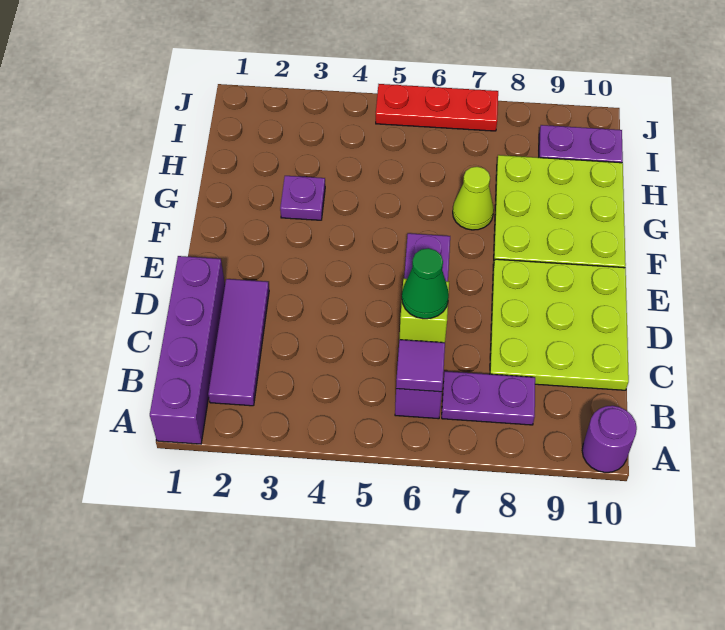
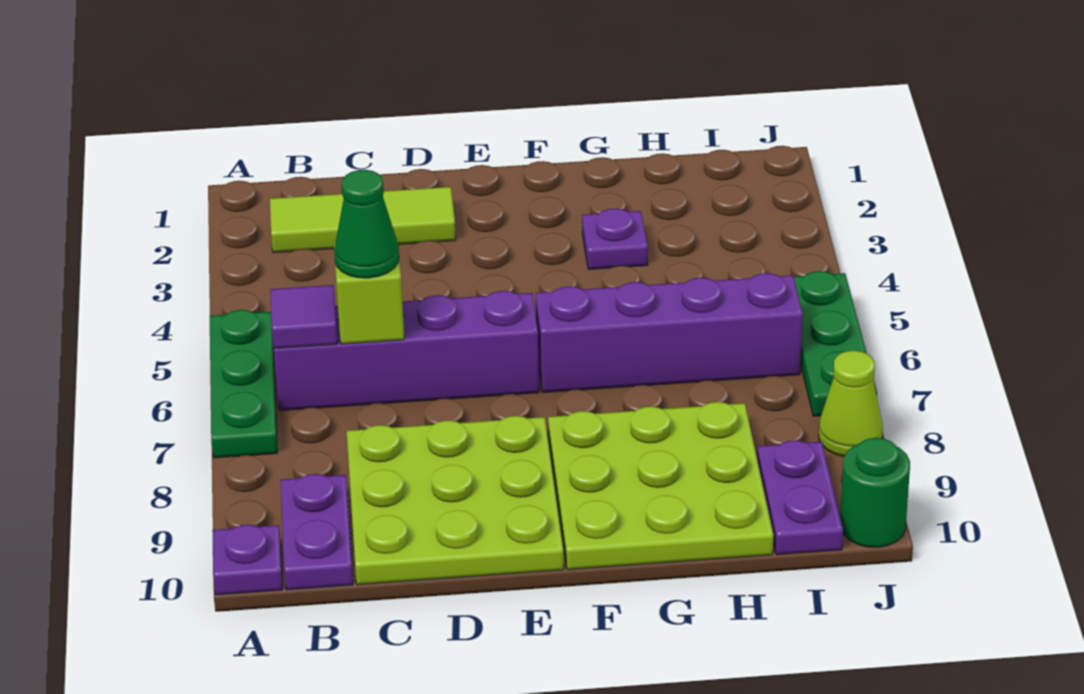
purple 1x4 brick [150,256,225,444] -> purple 1x4 brick moved to [536,273,803,392]
none -> green 1x3 plate [210,310,277,458]
purple 1x1 round brick [582,406,637,472] -> purple 1x1 plate [212,525,283,595]
purple 1x3 tile [208,279,269,406] -> lime 1x3 tile [270,187,456,253]
purple 1x2 plate [442,371,535,425] -> purple 1x2 plate moved to [281,474,353,590]
lime 1x1 cone [453,167,494,230] -> lime 1x1 cone moved to [819,351,883,456]
red 1x3 plate [376,84,498,131] -> green 1x3 plate [794,271,877,416]
none -> green 1x1 round brick [840,438,910,547]

